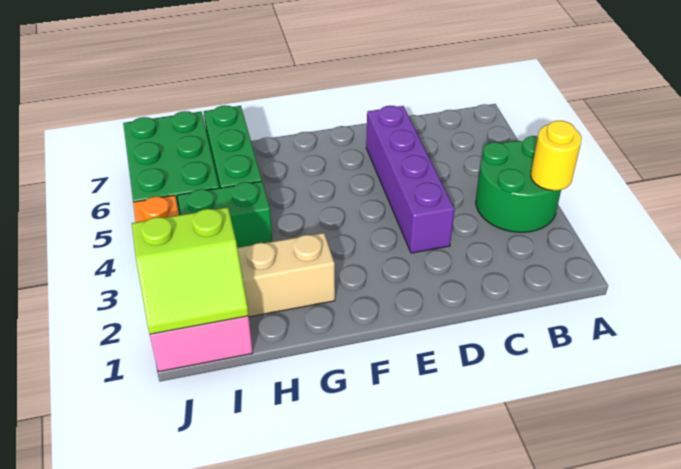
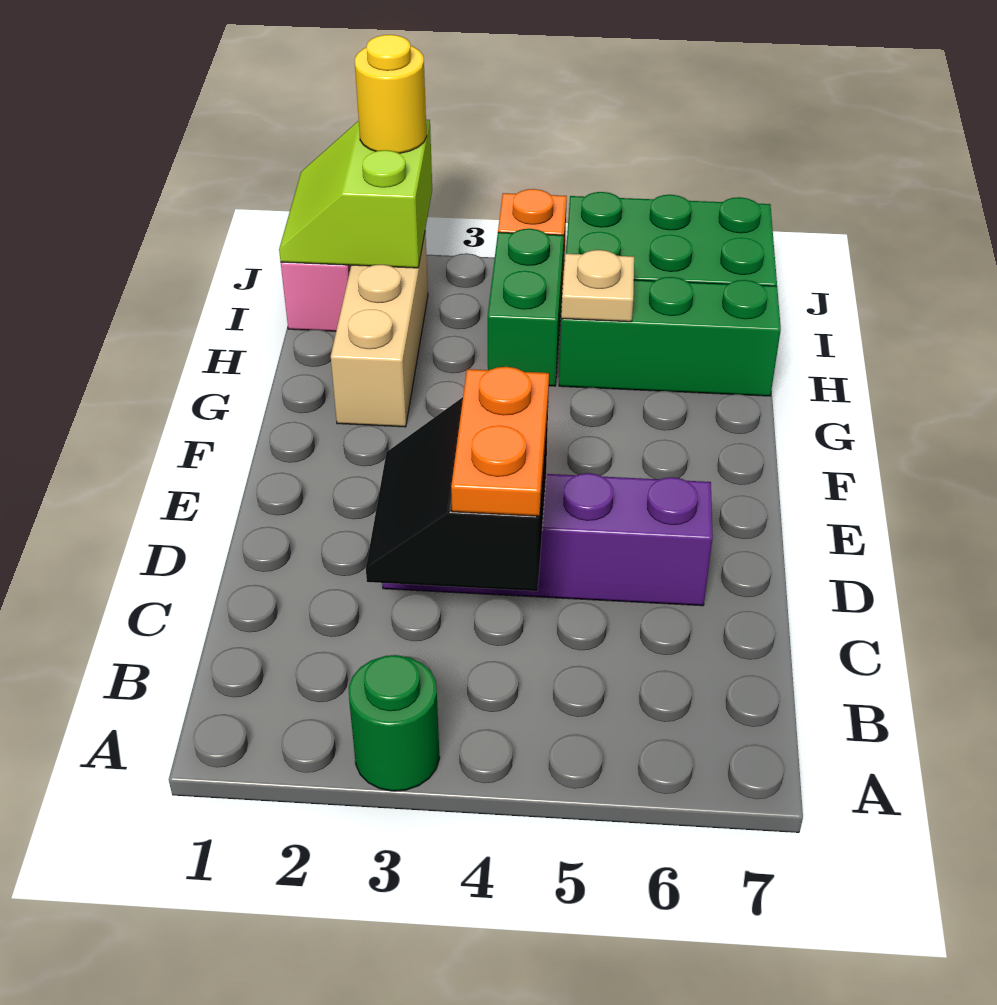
green 2x2 round brick [476,136,561,232] -> green 1x1 round brick [349,655,440,791]
yellow 1x1 round brick [531,121,582,191] -> yellow 1x1 round brick moved to [355,35,427,153]
none -> black 2x2 slope [366,397,548,591]
none -> orange 1x2 plate [451,367,549,516]
none -> tan 1x1 plate [561,250,634,322]

